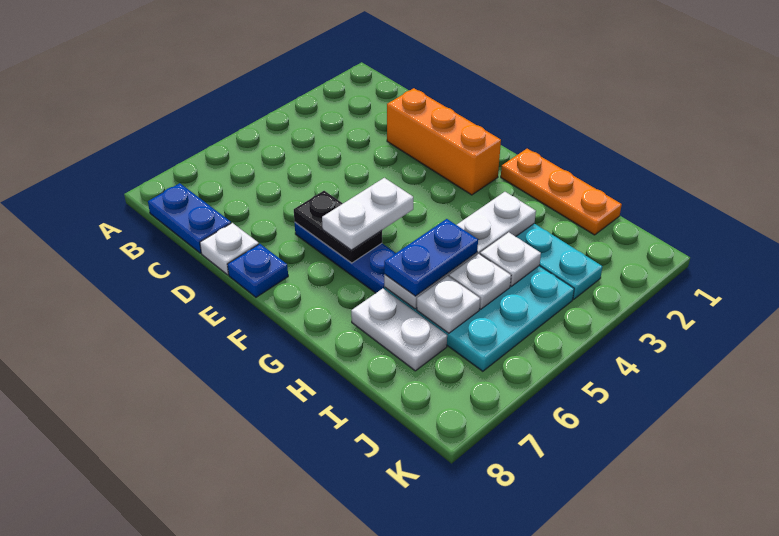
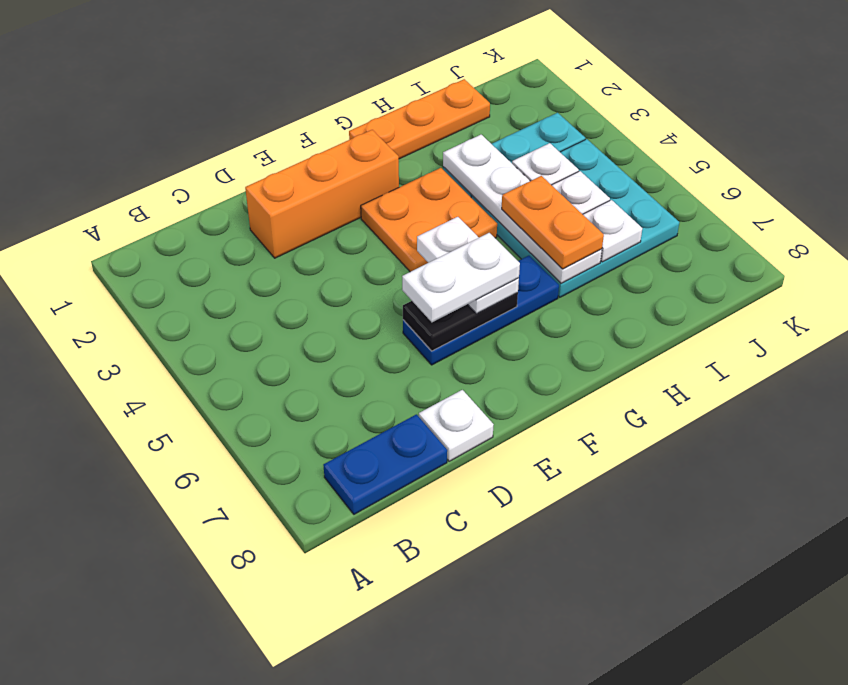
blue 1x1 plate [227,244,288,297] -> none
none -> orange 2x2 plate [361,168,497,272]
blue 1x2 plate [384,219,478,296] -> orange 1x2 plate [502,176,604,269]
white 1x2 plate [351,289,447,371] -> white 1x2 plate moved to [402,233,520,322]

